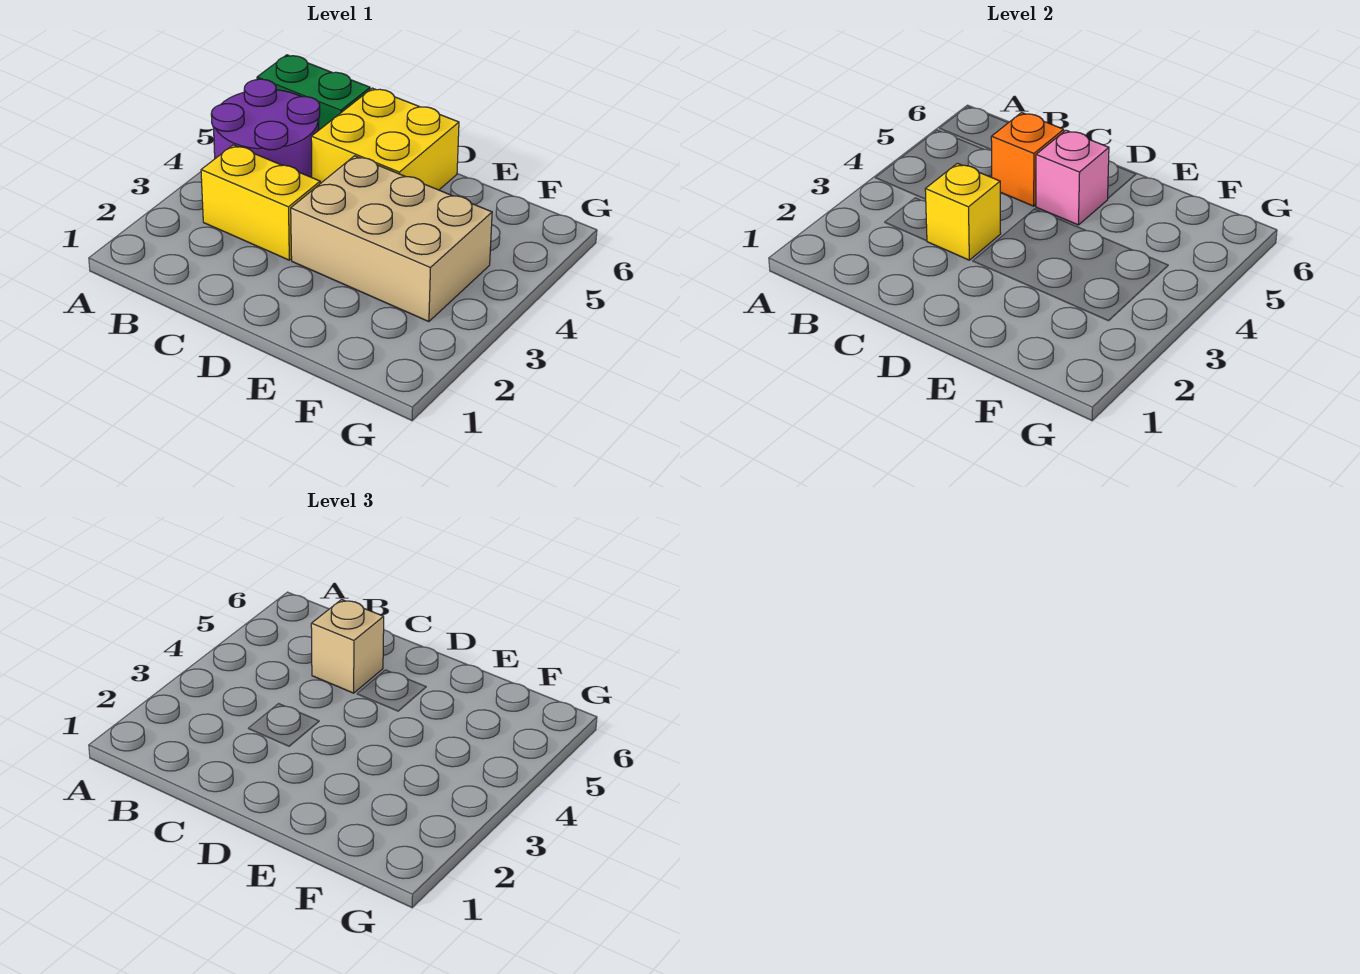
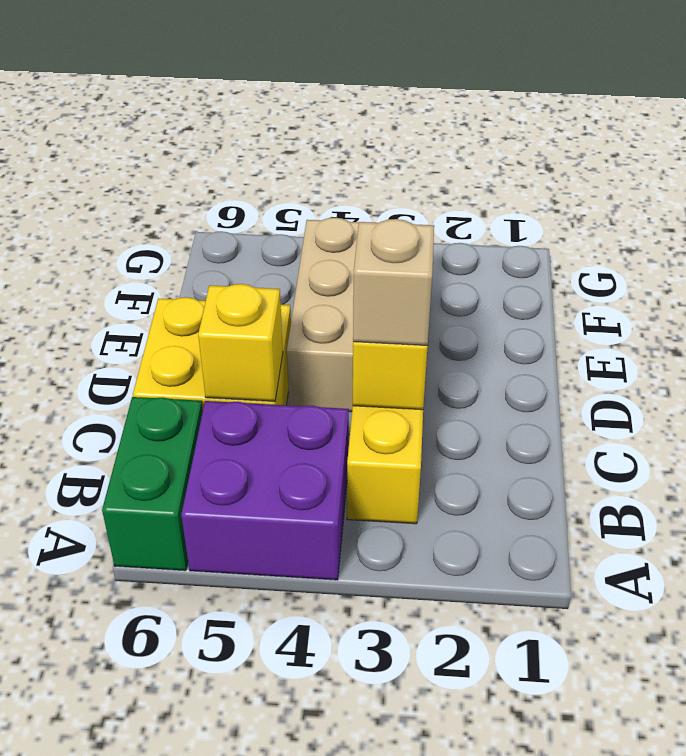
purple 2x2 round brick [211,79,320,177] -> purple 2x2 brick [181,401,349,580]
orange 1x1 brick [991,113,1064,206] -> yellow 1x1 brick [198,284,283,402]
tan 1x1 brick [311,600,384,693] -> tan 1x1 brick moved to [353,219,434,346]
pink 1x1 brick [1036,130,1109,225] -> none

